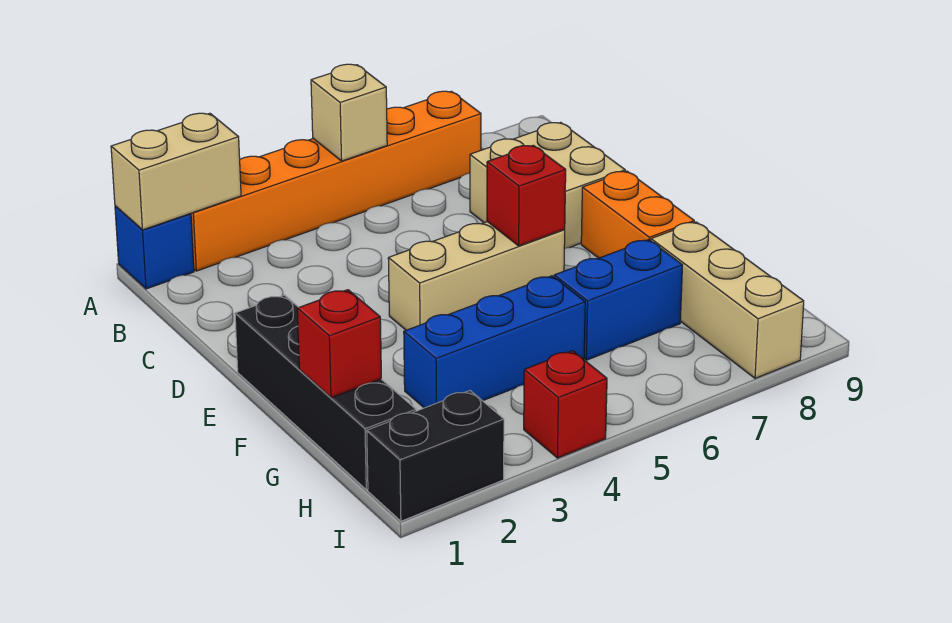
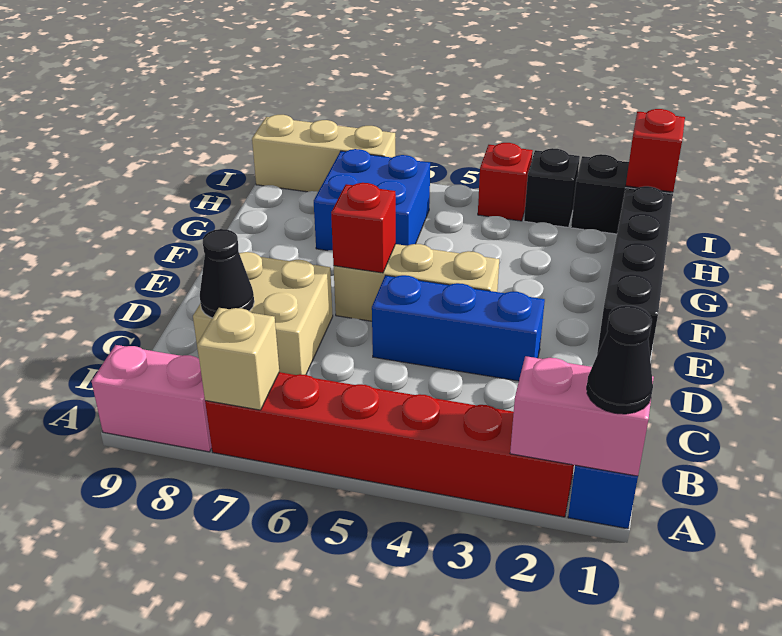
tan 1x2 brick [111,113,241,230] -> pink 1x2 brick [510,356,654,476]
none -> black 1x1 cone [587,305,653,414]
orange 1x6 brick [191,91,481,271] -> red 1x6 brick [205,372,574,517]
tan 1x1 brick [311,64,387,161] -> tan 1x1 brick moved to [197,308,279,410]
none -> pink 1x2 brick [91,345,212,452]
none -> black 1x1 cone [200,229,254,318]
orange 1x2 brick [581,171,694,258] -> none
red 1x1 brick [297,290,381,398] -> red 1x1 brick moved to [626,109,685,192]
blue 1x3 brick [404,276,585,408] -> blue 1x3 brick moved to [372,275,545,381]
blue 1x2 brick [554,240,682,360] -> blue 2x2 brick [314,149,430,251]
tan 1x3 brick [651,222,804,378] -> tan 1x3 brick turned to [252,115,395,192]
none -> black 1x1 brick [524,148,580,227]

